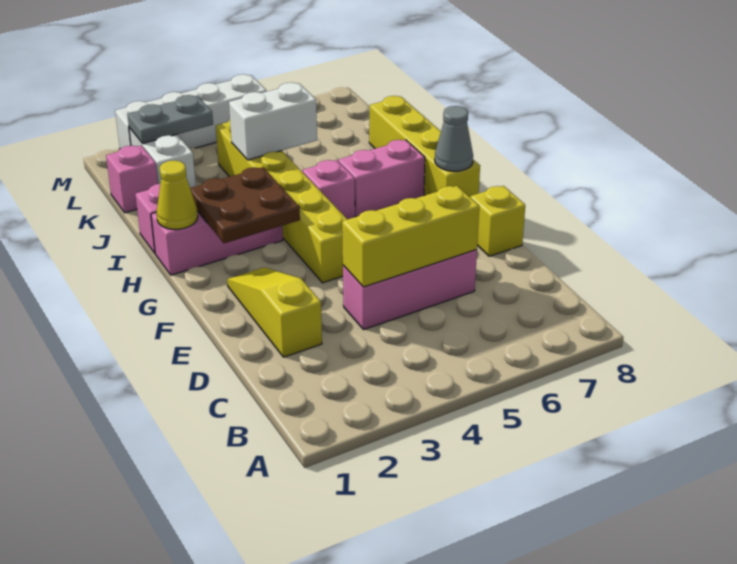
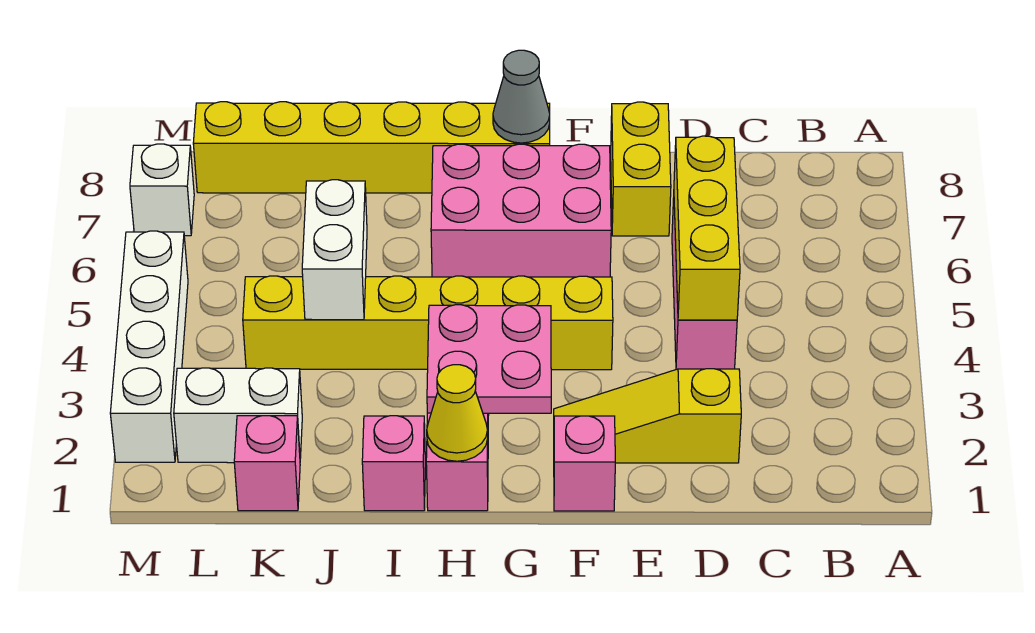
yellow 1x1 brick [470,186,525,256] -> yellow 1x2 brick [611,102,671,236]
brown 2x2 plate [190,167,300,243] -> pink 2x2 plate [427,305,551,413]
yellow 1x4 brick [369,96,480,197] -> yellow 1x6 brick [193,102,550,193]
pink 1x1 brick [302,160,355,219] -> pink 1x1 brick moved to [554,416,615,511]
pink 1x2 brick [338,140,425,217] -> pink 2x3 brick [431,144,611,277]
grey 1x2 plate [127,95,213,144] -> none
none -> white 1x1 brick [130,144,194,236]

